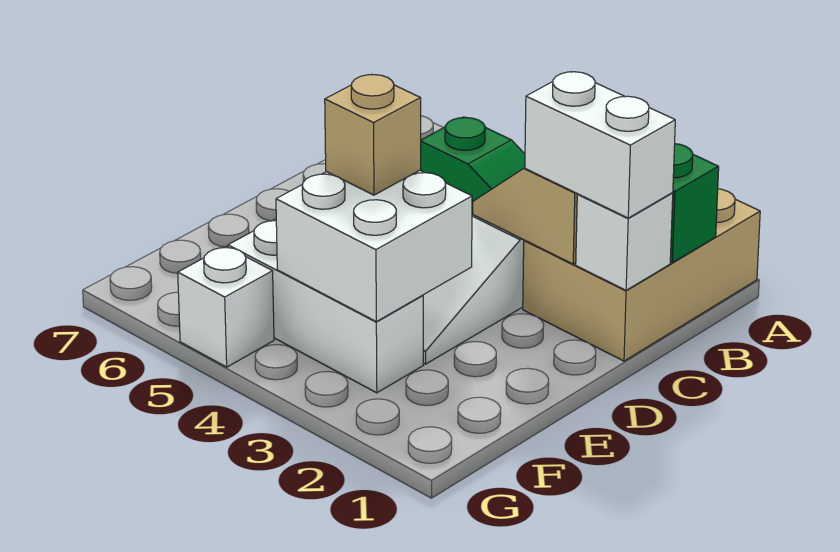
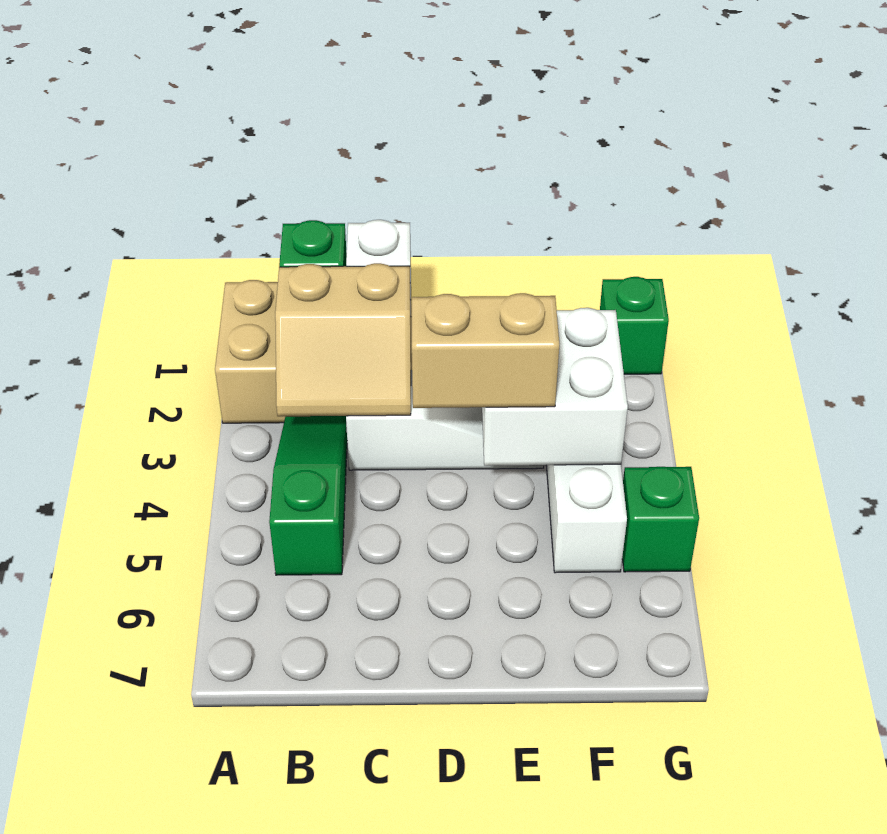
white 1x2 brick [525,72,675,218] -> none
tan 1x1 brick [325,75,421,195] -> tan 1x2 brick [412,293,559,408]
none -> green 1x1 brick [600,277,669,374]
white 1x1 brick [178,246,274,367] -> green 1x1 brick [622,467,699,572]

